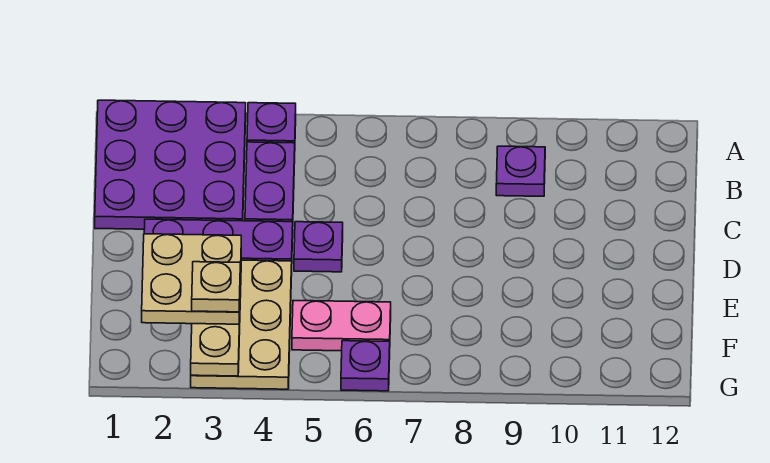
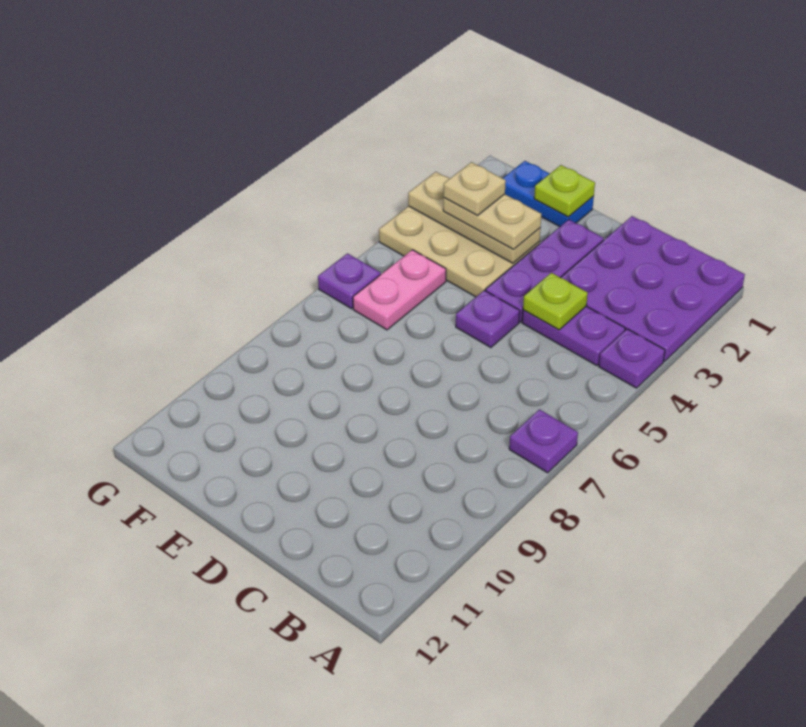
purple 1x1 plate [496,146,545,196] -> purple 1x1 plate moved to [509,409,578,473]
none -> lime 1x1 plate [523,273,588,330]
none -> blue 1x2 plate [503,161,594,227]
none -> lime 1x1 plate [534,165,595,217]
tan 2x2 plate [142,234,241,324] -> tan 1x2 plate [443,194,541,250]

